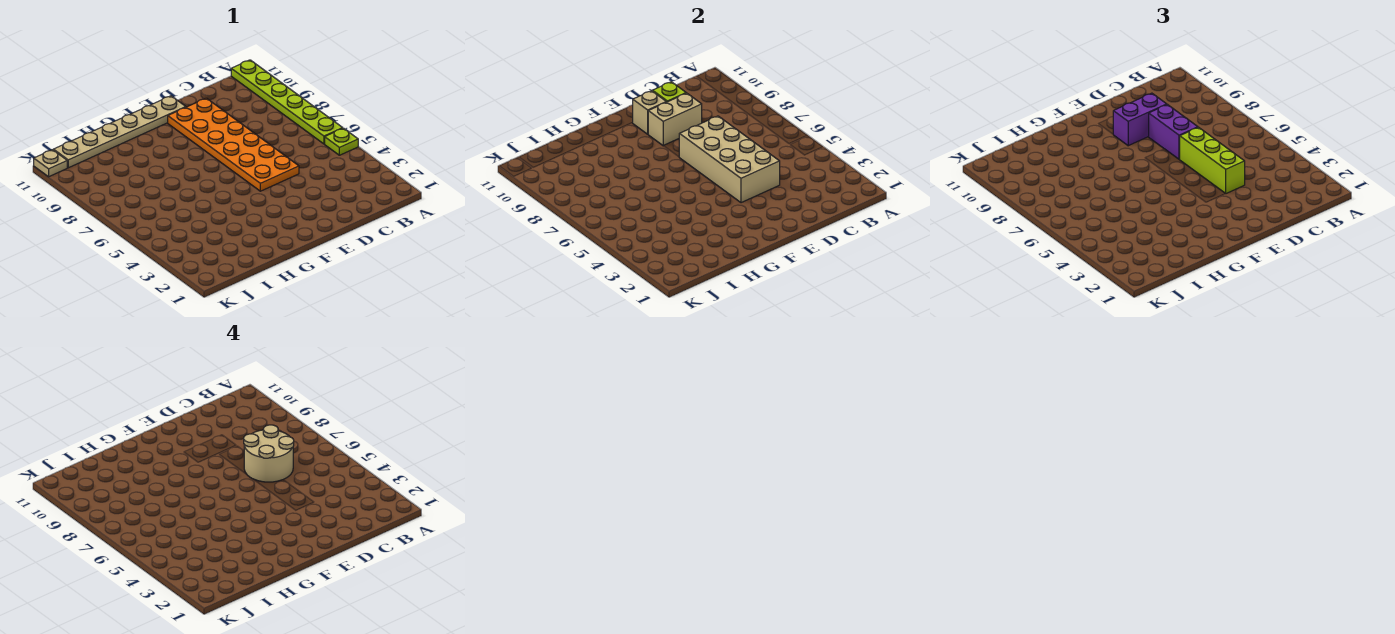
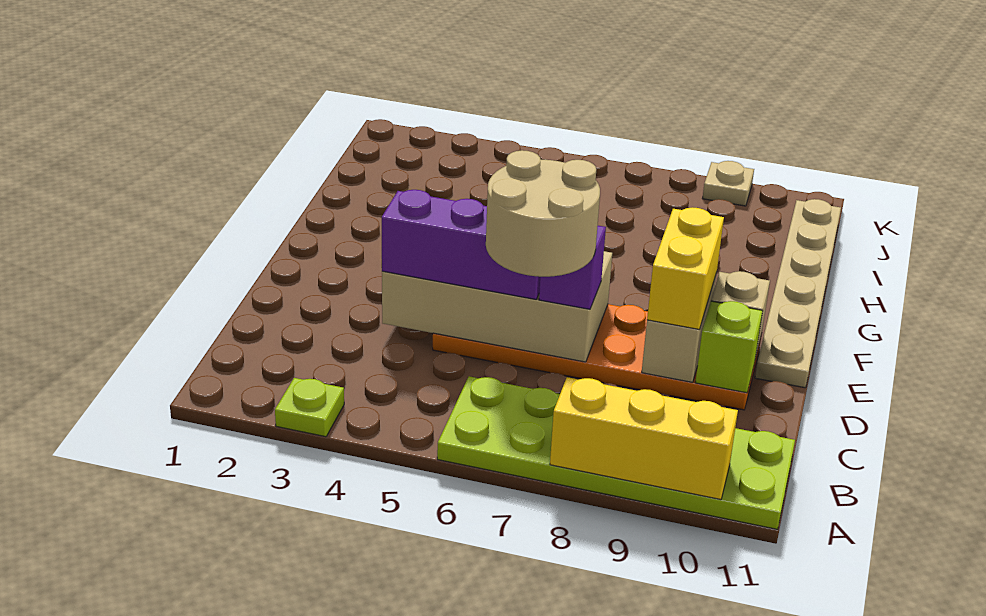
lime 1x1 plate [325,128,358,155] -> lime 1x1 plate moved to [275,378,344,437]
lime 1x6 plate [231,60,343,144] -> lime 2x6 plate [437,376,795,529]
none -> yellow 1x3 brick [550,377,738,500]
lime 1x3 brick [1180,127,1245,194] -> purple 1x3 brick [382,190,540,299]
purple 1x2 brick [1149,105,1198,159] -> purple 1x1 brick [539,226,606,309]
purple 1x2 brick [1113,93,1167,146] -> yellow 1x2 brick [647,207,724,330]
tan 1x1 plate [34,150,67,177] -> tan 1x1 plate moved to [702,161,754,206]

